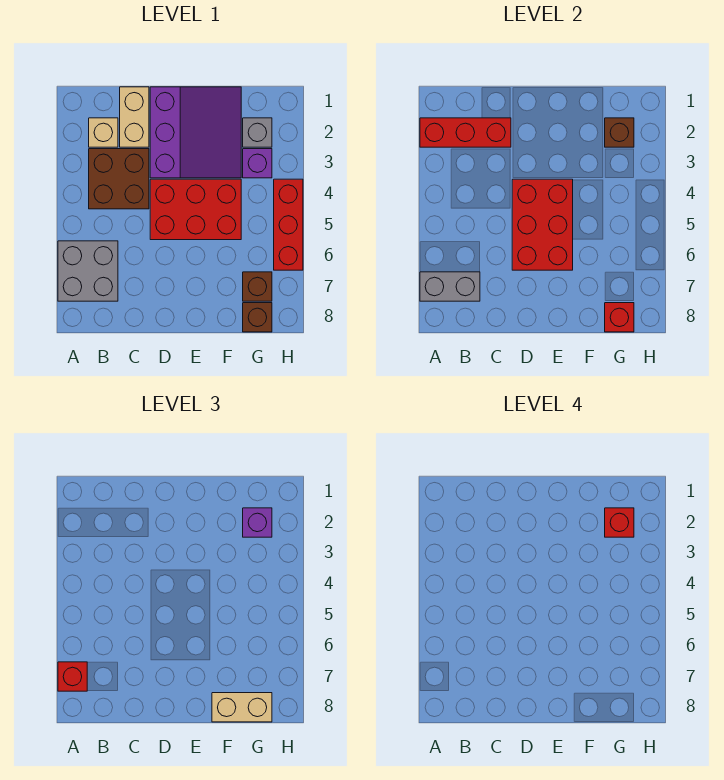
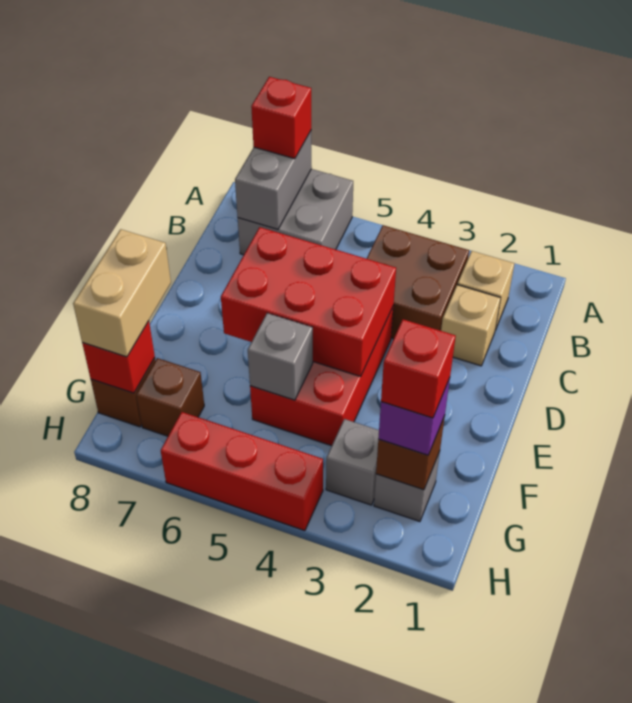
red 1x3 brick [420,118,511,147] -> none
tan 1x2 brick [120,87,149,147] -> tan 1x1 brick [441,285,501,366]
purple 3x3 slope [150,87,241,178] -> none
none -> grey 1x1 brick [248,313,313,400]
purple 1x1 brick [243,149,272,178] -> grey 1x1 brick [326,419,379,505]

